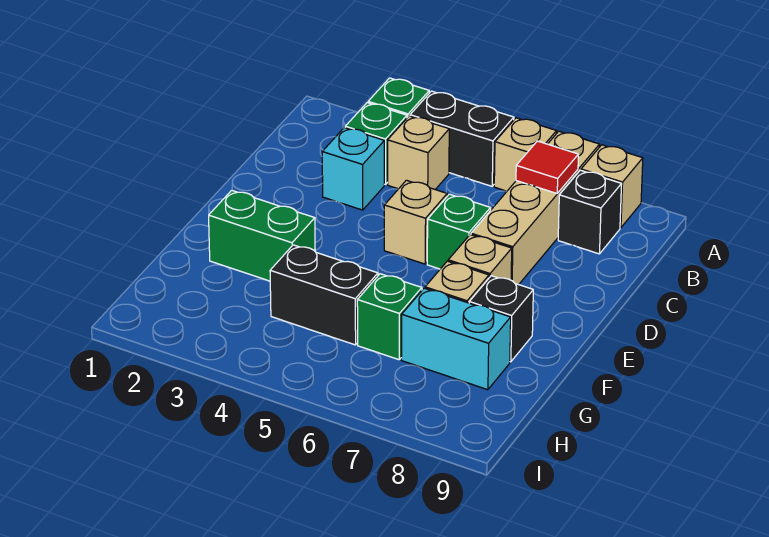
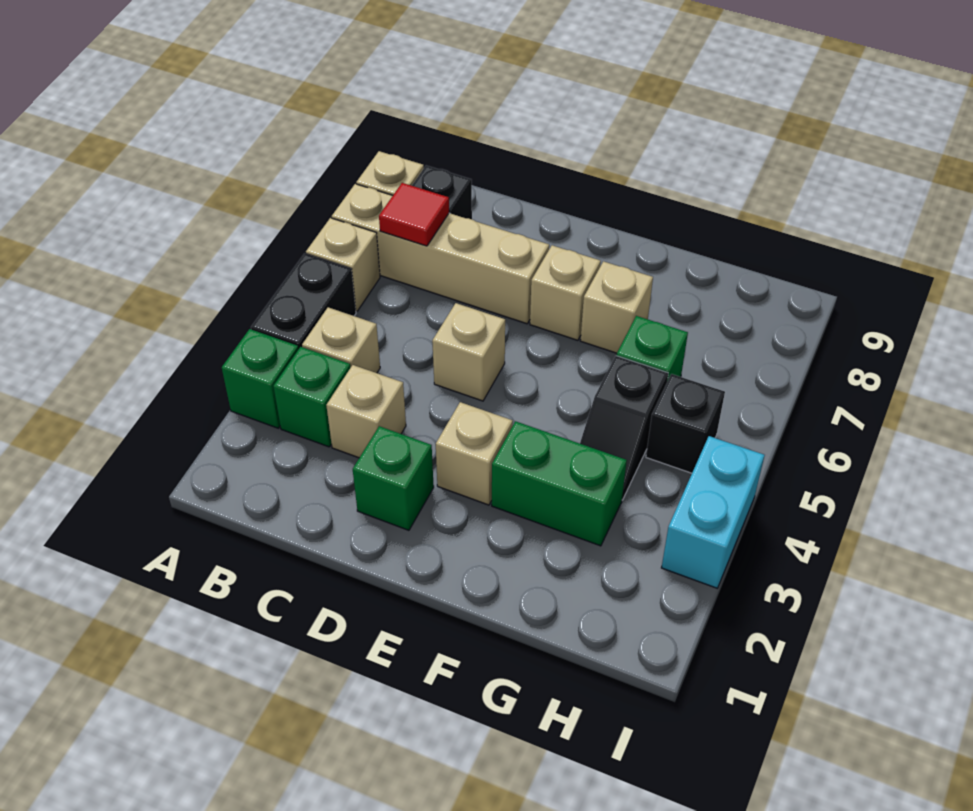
cyan 1x1 brick [322,128,384,210] -> tan 1x1 brick [326,365,406,458]
green 1x1 brick [427,194,491,269] -> green 1x1 brick moved to [353,426,434,530]
none -> tan 1x1 brick [436,402,513,505]
green 1x2 brick [209,190,315,281] -> green 1x2 brick turned to [492,421,627,546]
black 1x1 brick [469,276,533,362] -> black 1x1 brick moved to [646,374,725,473]
black 1x2 brick [270,245,378,345] -> black 1x2 slope [580,356,668,500]
cyan 1x2 brick [401,288,511,390] -> cyan 1x2 brick moved to [662,436,765,588]

